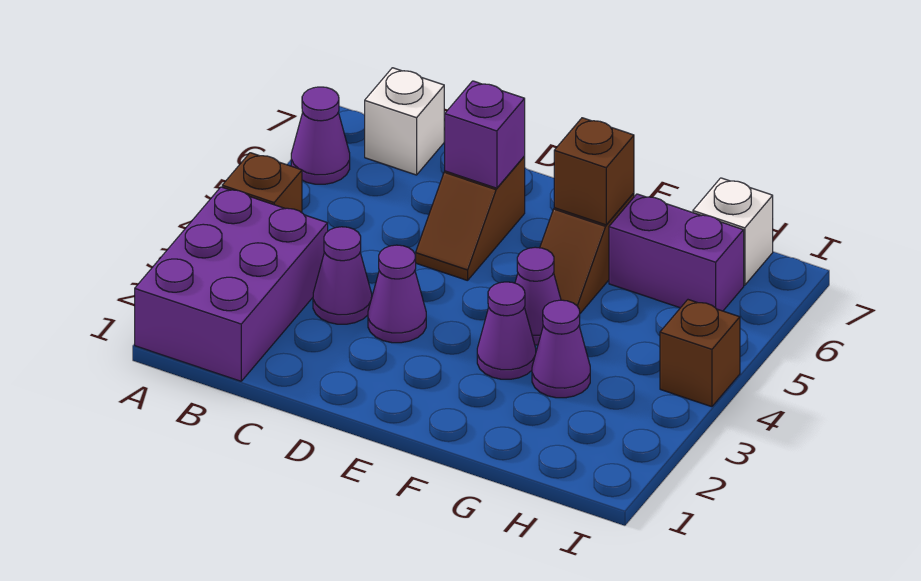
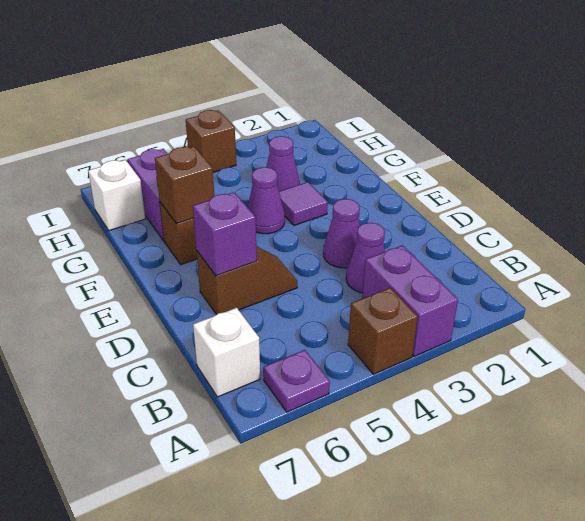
purple 2x3 brick [135,187,328,381] -> purple 1x2 brick [362,245,458,357]
purple 1x1 cone [291,87,350,184] -> purple 1x1 plate [263,350,330,412]
purple 1x1 cone [477,282,536,379] -> purple 1x1 tile [279,182,328,225]

